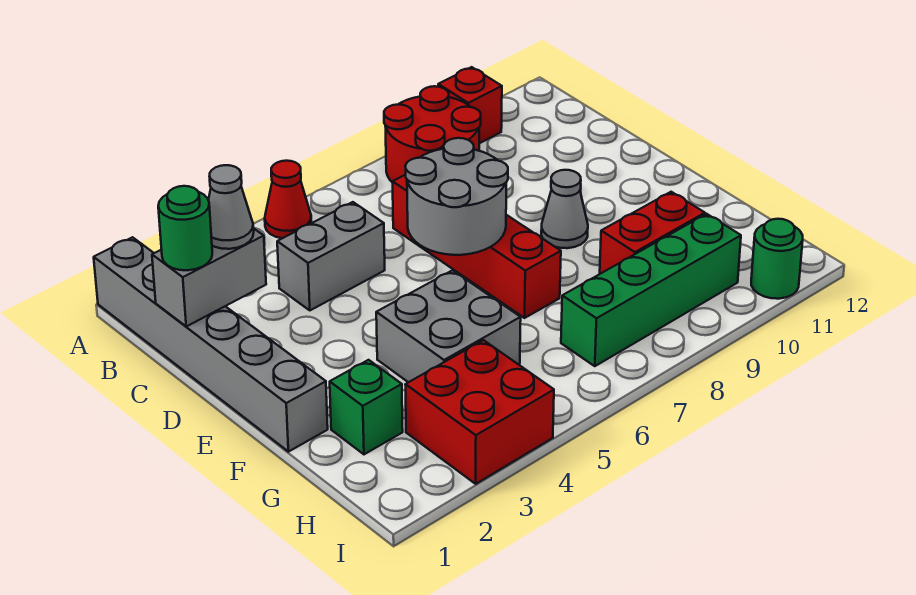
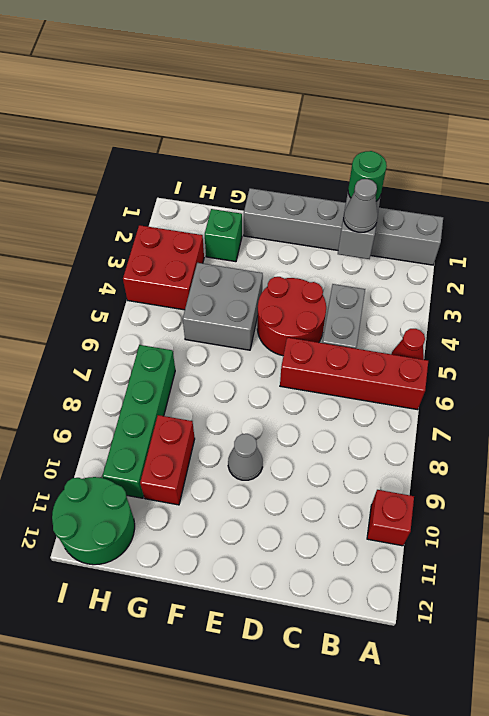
red 2x2 round brick [384,86,481,183] -> red 2x2 round brick moved to [257,277,326,356]
red 1x4 brick [393,175,561,318] -> red 1x4 brick moved to [280,337,428,410]
grey 2x2 round brick [405,138,508,255] -> none
green 1x1 round brick [751,219,803,299] -> green 2x2 round brick [52,477,135,565]

